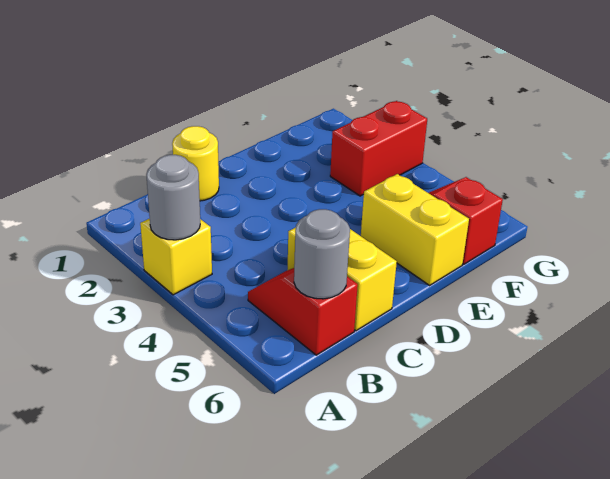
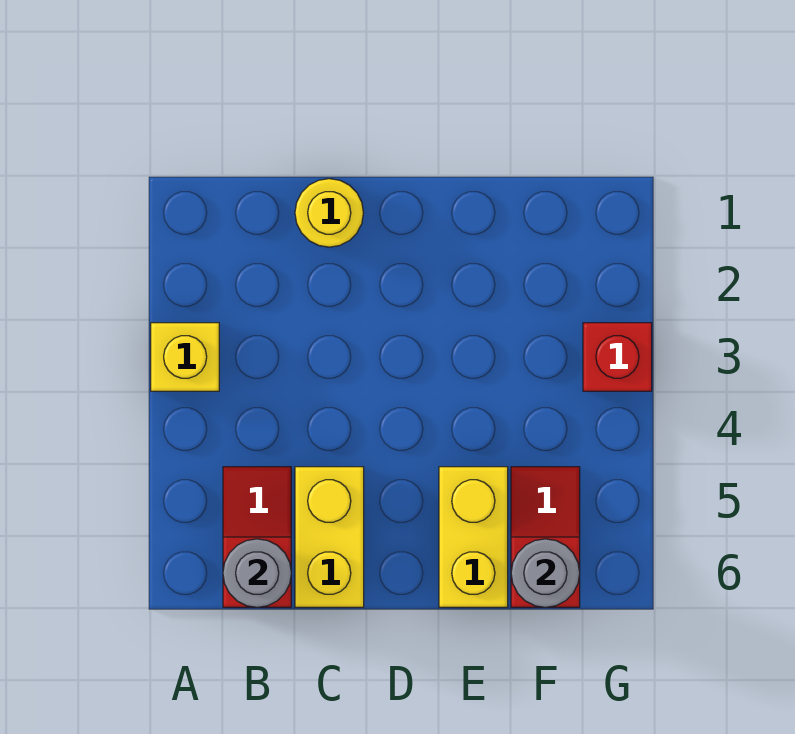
grey 1x1 round brick [146,155,200,240] -> grey 1x1 round brick moved to [511,539,580,607]
red 1x2 brick [330,101,427,196] -> red 1x1 brick [583,323,652,391]

